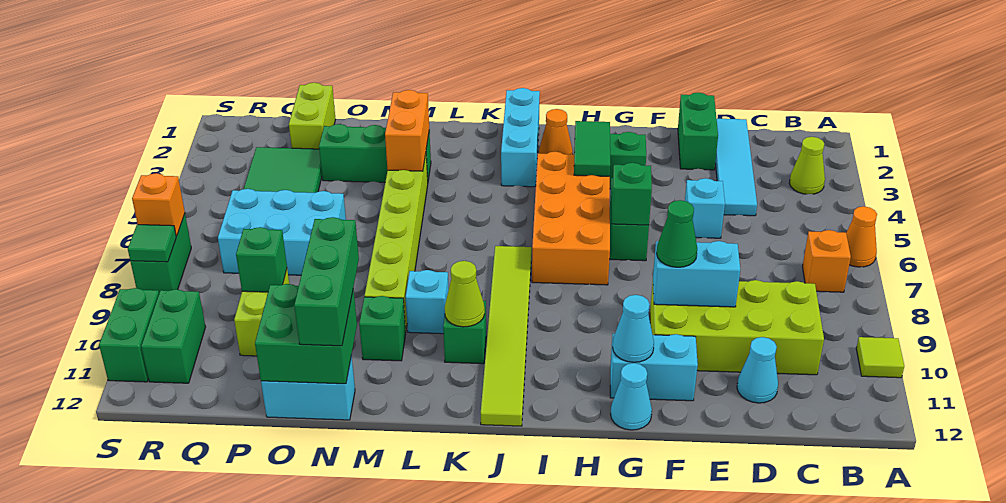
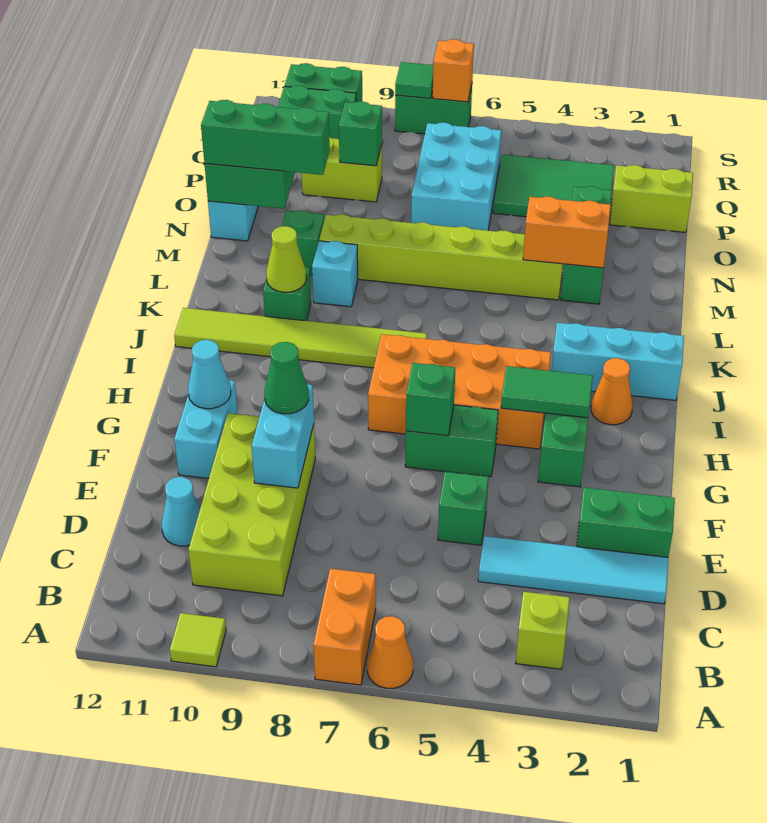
lime 1x1 cone [789,137,825,194] -> lime 1x1 brick [516,592,570,669]
orange 1x1 brick [802,230,851,292] -> orange 1x2 brick [313,569,376,685]
cyan 1x1 brick [685,178,725,238] -> green 1x1 brick [438,472,488,545]
cyan 1x1 cone [611,363,652,430] -> none

